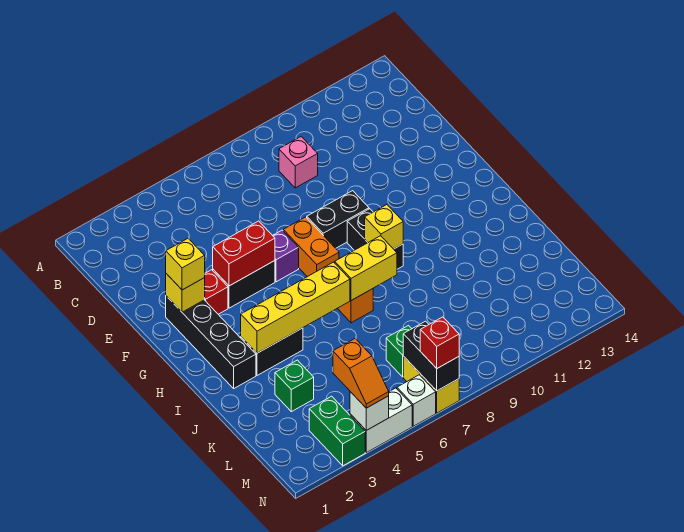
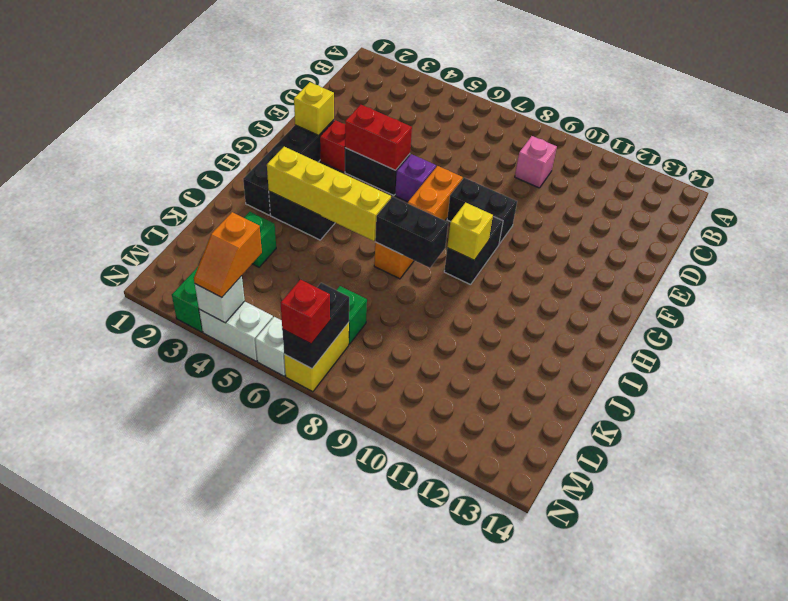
yellow 1x1 brick [166,239,205,290] -> none
yellow 1x2 brick [335,236,397,300] -> black 1x2 brick [375,197,448,268]

